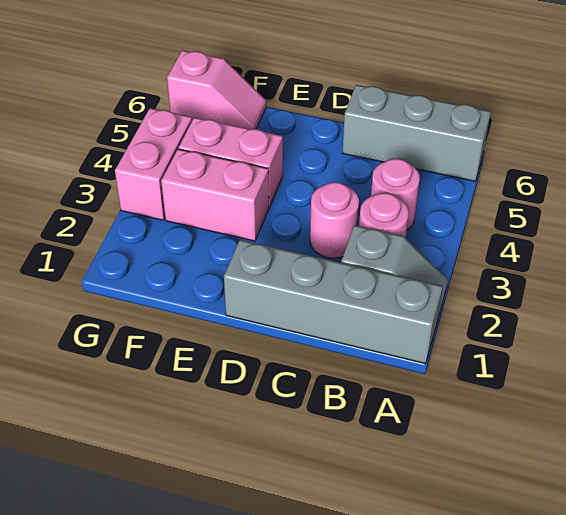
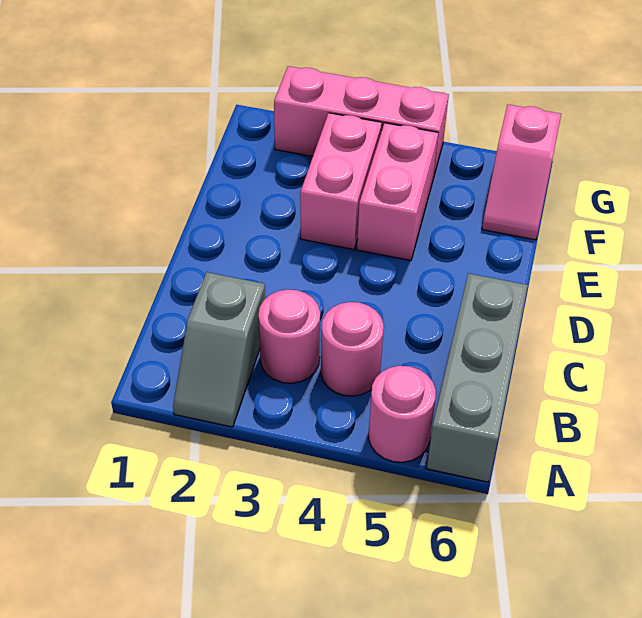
grey 1x4 brick [224,240,443,364] -> none
pink 1x1 round brick [310,182,359,258] -> pink 1x1 round brick moved to [368,366,436,462]
pink 1x2 brick [115,108,192,220] -> pink 1x3 brick [274,66,449,178]

